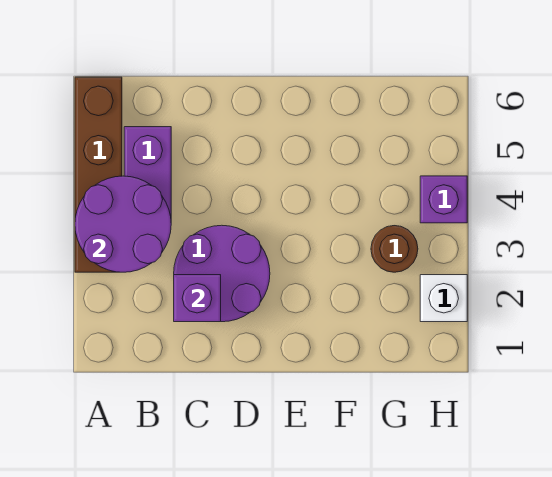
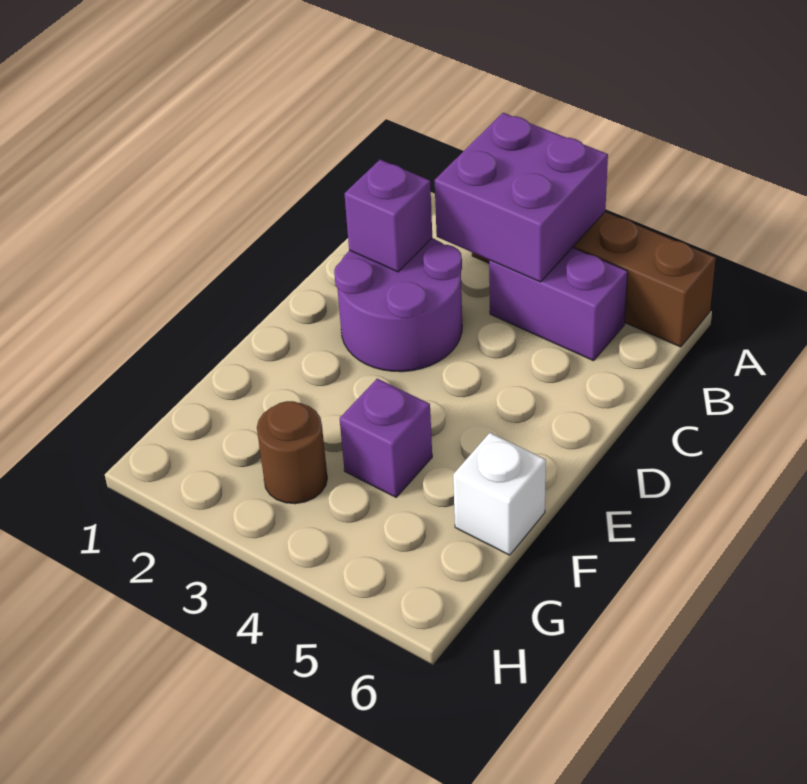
purple 2x2 round brick [75,176,171,272] -> purple 2x2 brick [434,113,608,282]
white 1x1 brick [420,275,467,322] -> white 1x1 brick moved to [453,433,546,555]
purple 1x1 brick [420,176,467,223] -> purple 1x1 brick moved to [340,379,432,497]

